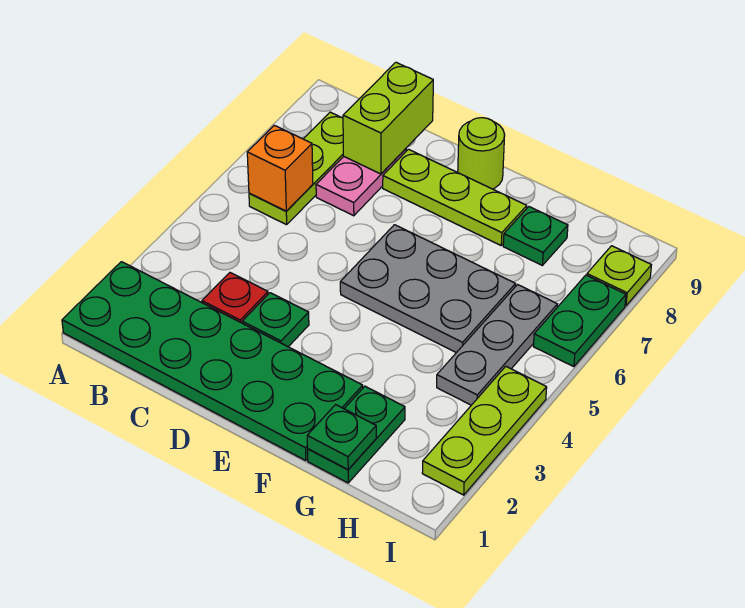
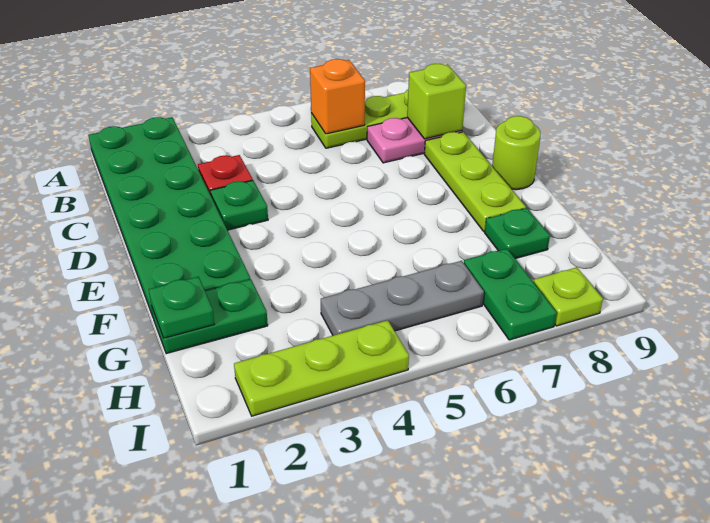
lime 1x2 brick [343,62,433,174] -> lime 1x1 brick [407,64,466,139]
grey 2x3 plate [340,225,515,353] -> none
green 1x2 plate [533,275,626,367] -> green 1x2 plate turned to [464,249,557,340]

